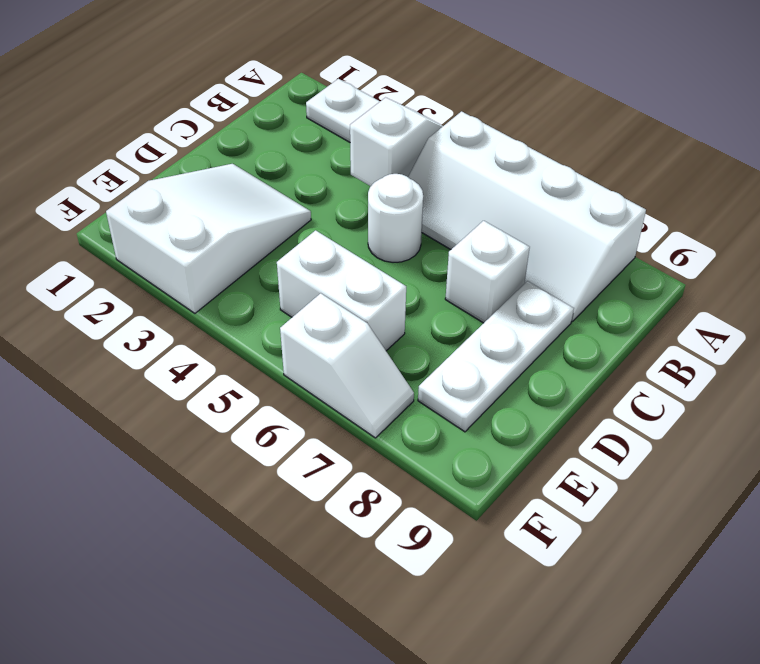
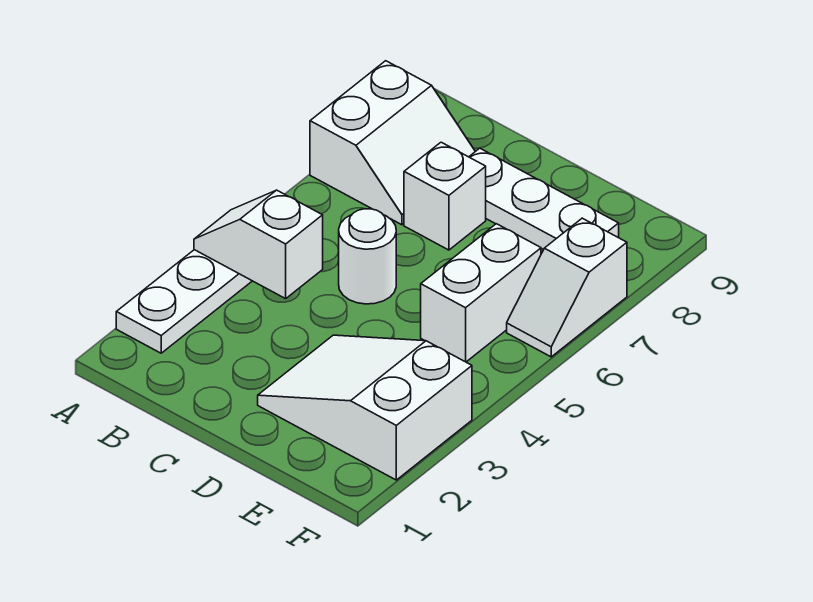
white 2x4 slope [408,111,646,321] -> white 2x2 slope [310,61,475,225]
white 1x2 slope [280,293,414,438] -> white 1x2 slope turned to [507,218,627,357]

